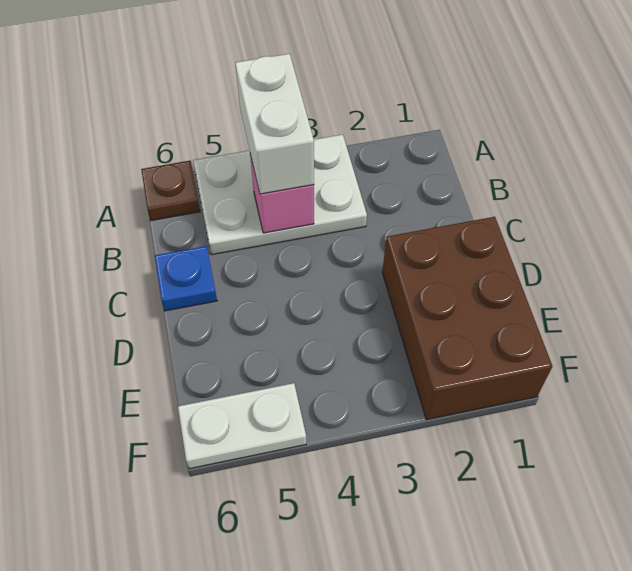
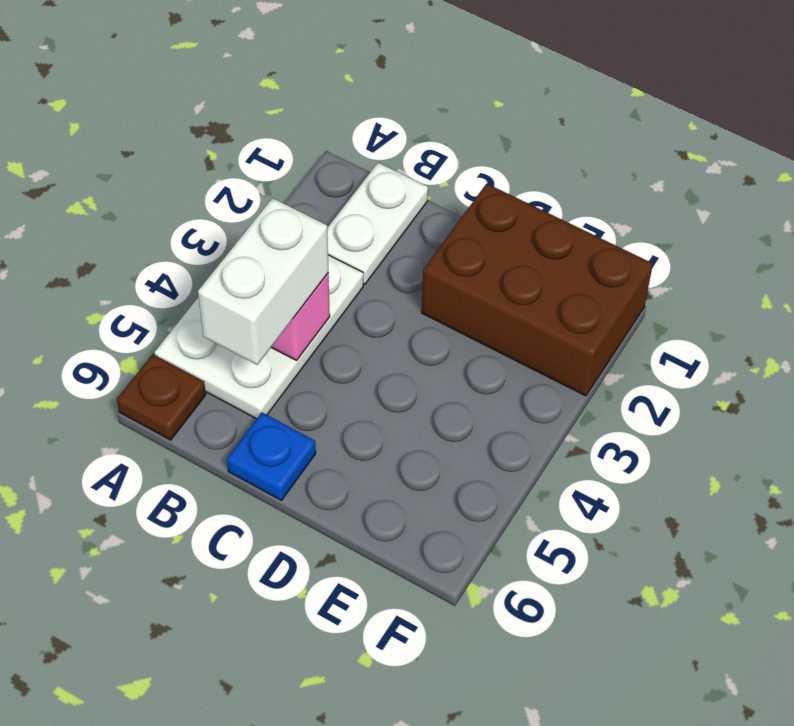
white 1x2 brick [235,54,314,194] -> white 1x2 brick turned to [198,198,328,365]
white 1x2 plate [178,383,306,469] -> white 1x2 plate moved to [327,163,428,284]

